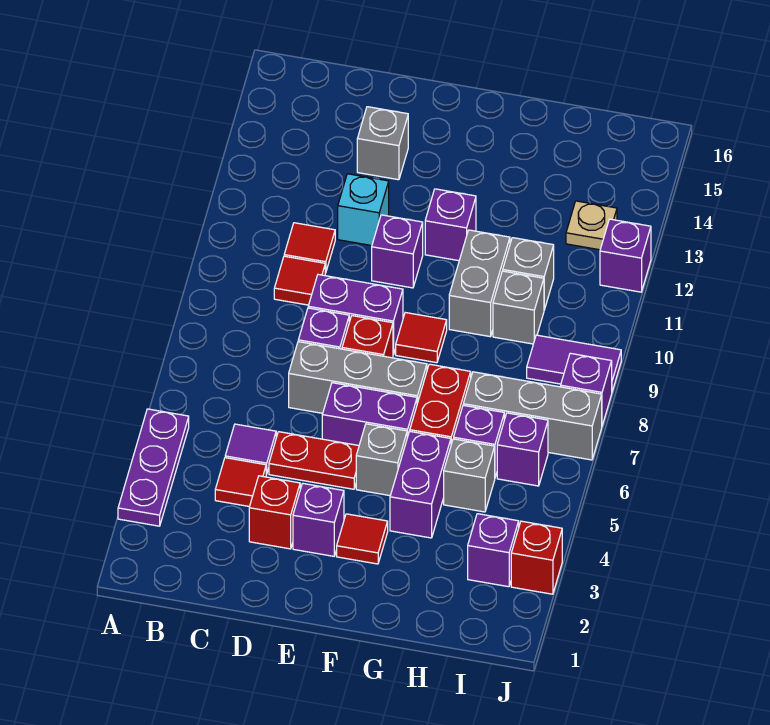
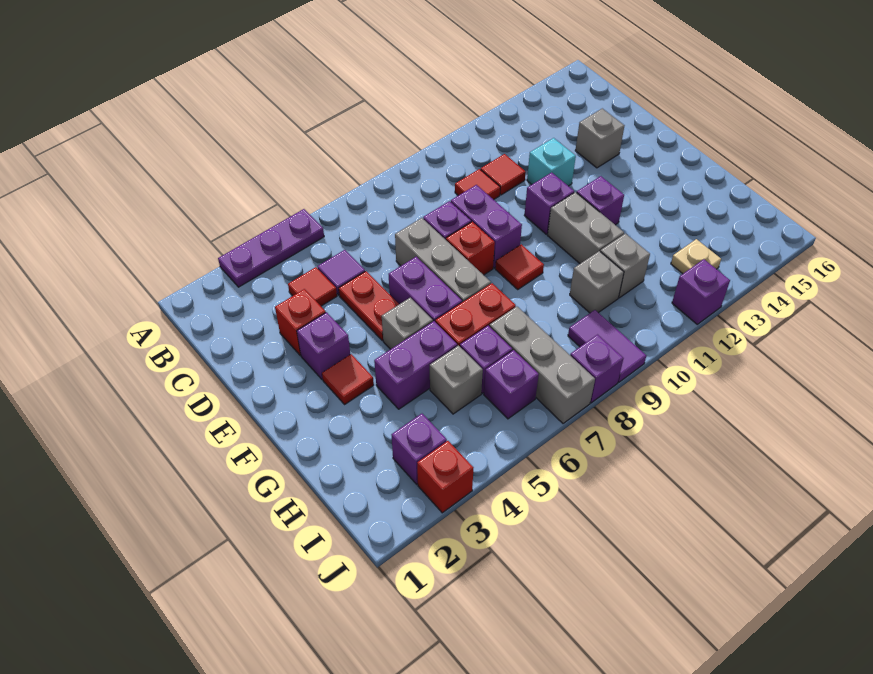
grey 1x2 brick [449,230,510,337] -> grey 1x2 brick turned to [547,192,624,263]

